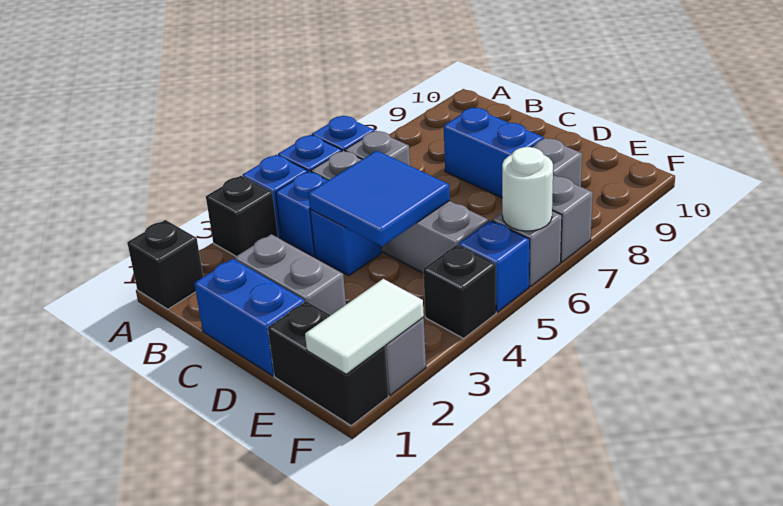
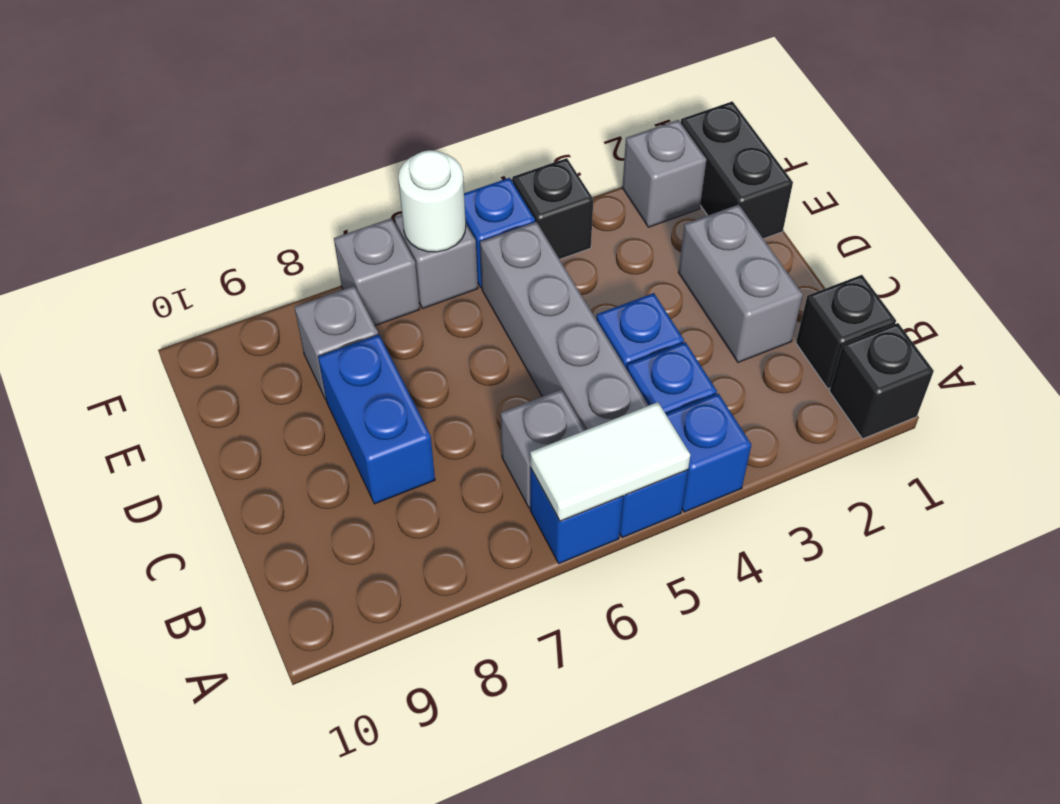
black 1x1 brick [206,176,278,256] -> black 1x1 brick moved to [796,275,896,388]
blue 1x2 brick [194,259,305,376] -> none
blue 2x2 tile [308,151,450,246] -> none
white 1x2 tile [305,279,424,374] -> white 1x2 tile moved to [530,402,690,521]

